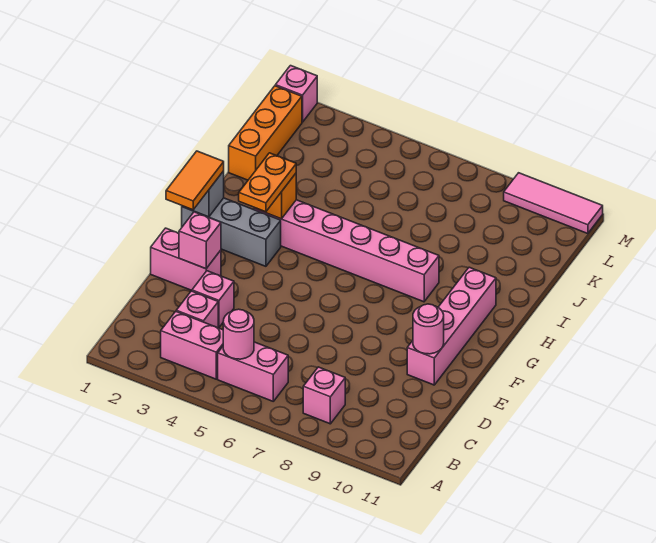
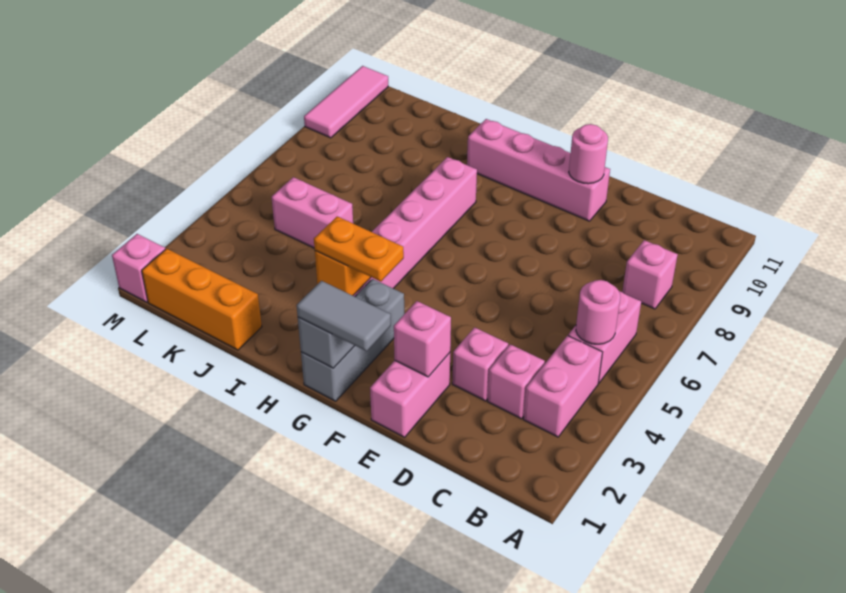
orange 1x2 tile [166,151,224,210] -> grey 1x2 tile [297,281,391,351]
none -> pink 1x2 brick [272,177,353,248]

